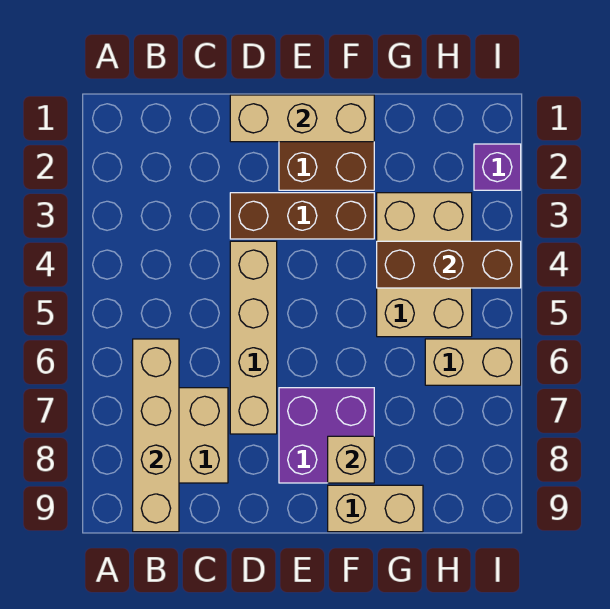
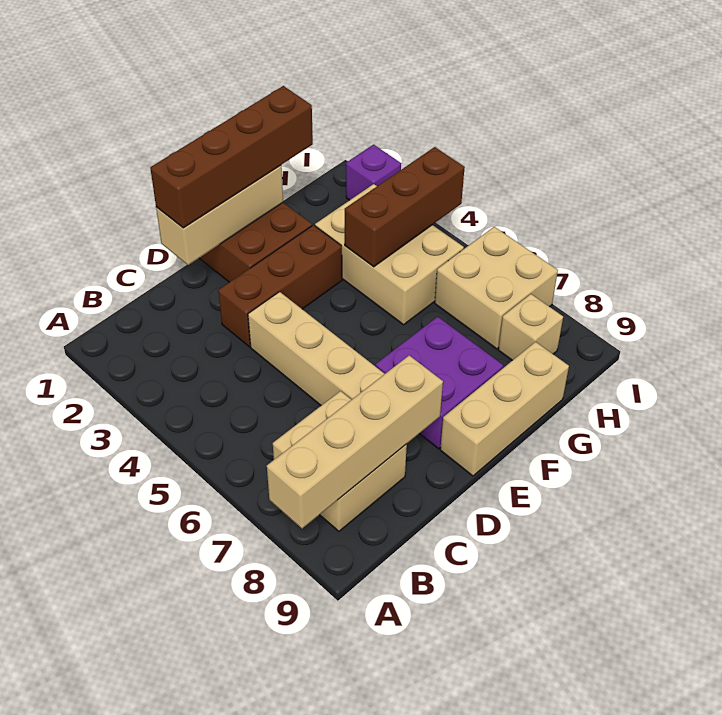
tan 1x4 brick [133,339,179,532] -> tan 1x4 brick turned to [267,355,443,529]
none -> brown 1x4 brick [150,86,313,228]
tan 1x1 brick [328,436,374,483] -> tan 1x1 brick moved to [498,294,563,360]
tan 1x2 brick [328,485,423,532] -> tan 1x3 brick [440,342,569,476]
tan 1x2 brick [425,339,521,385] -> tan 2x2 brick [435,227,558,349]

